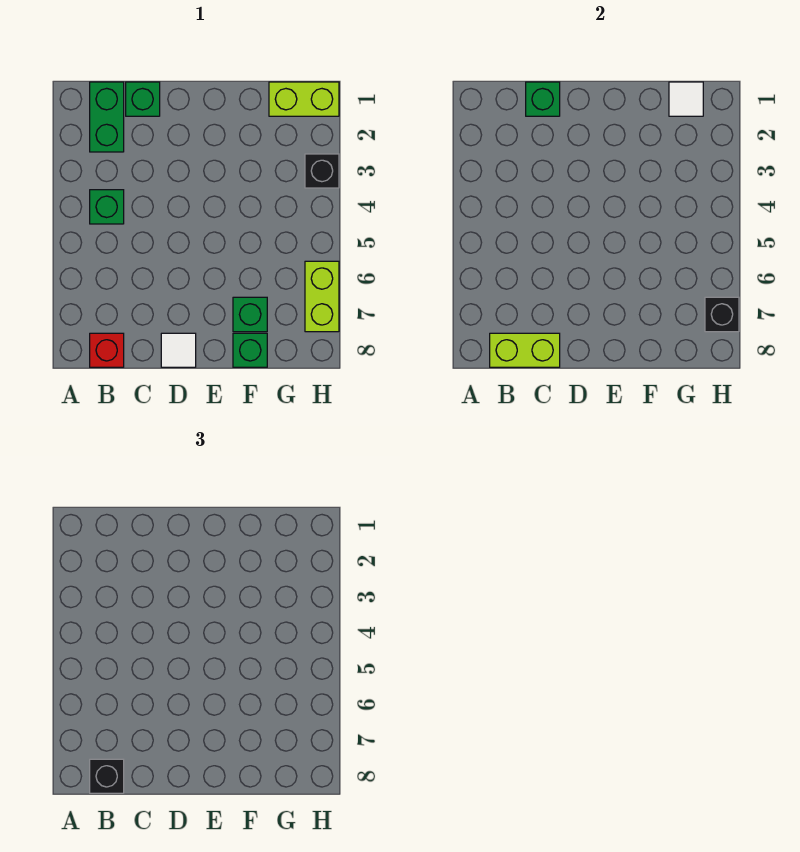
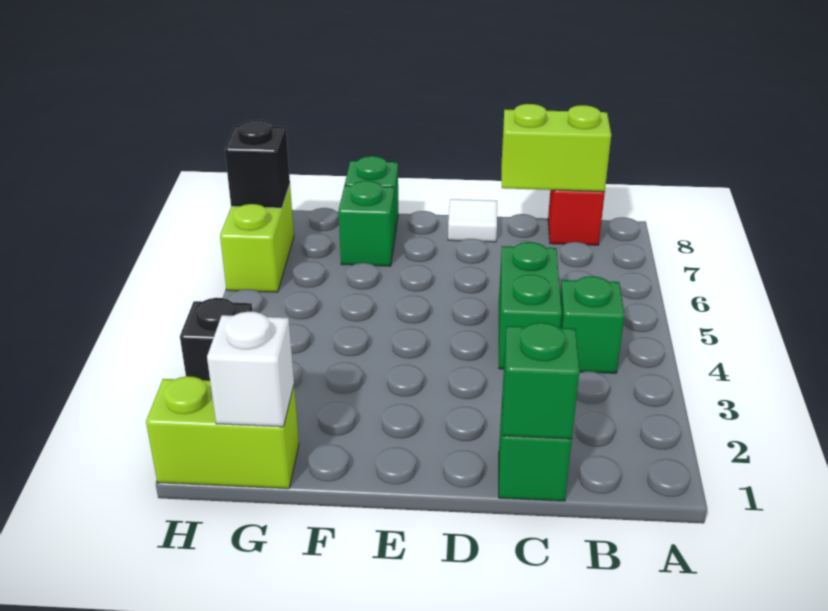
green 1x2 brick [90,82,124,152] -> green 1x2 brick moved to [499,242,562,369]
black 1x1 brick [90,759,124,793] -> none
white 1x1 tile [669,82,703,116] -> white 1x1 brick [207,312,294,427]

